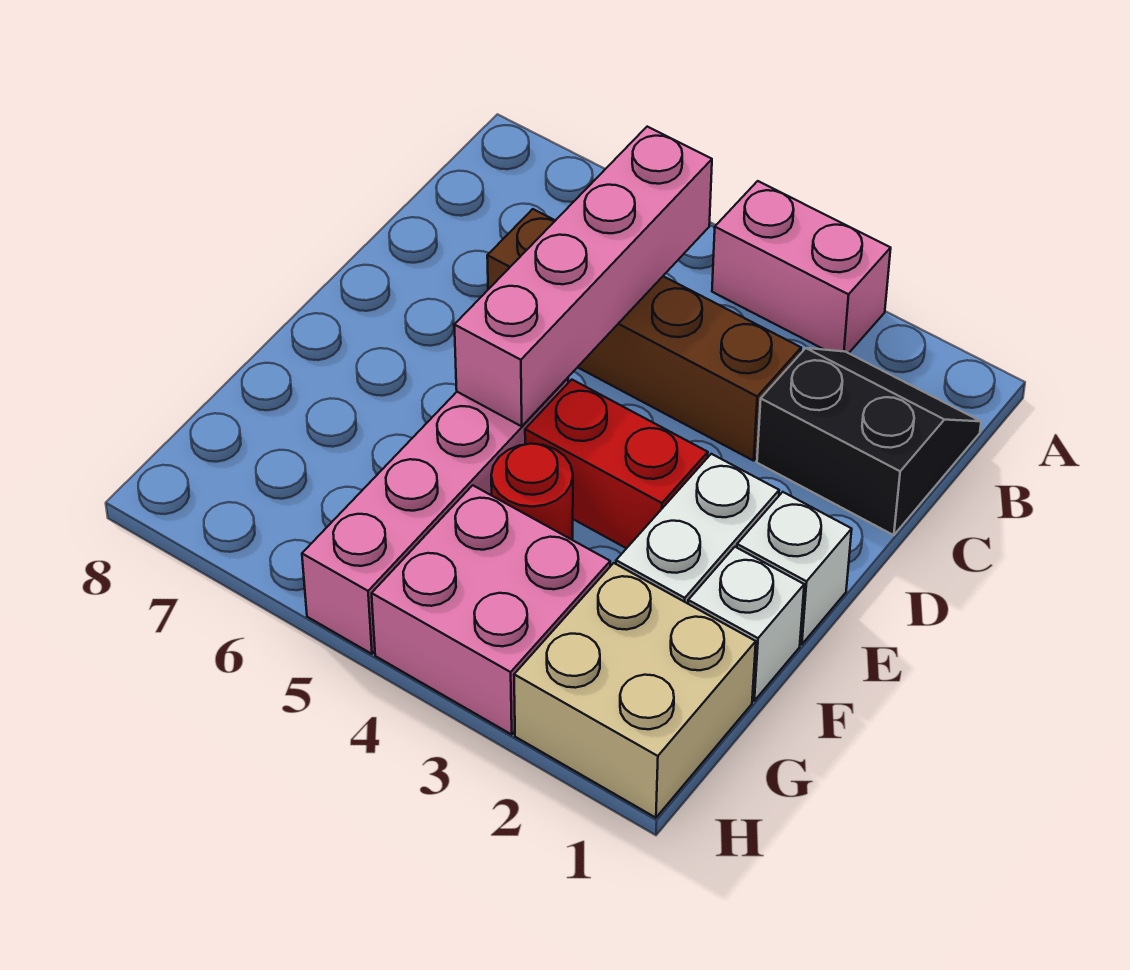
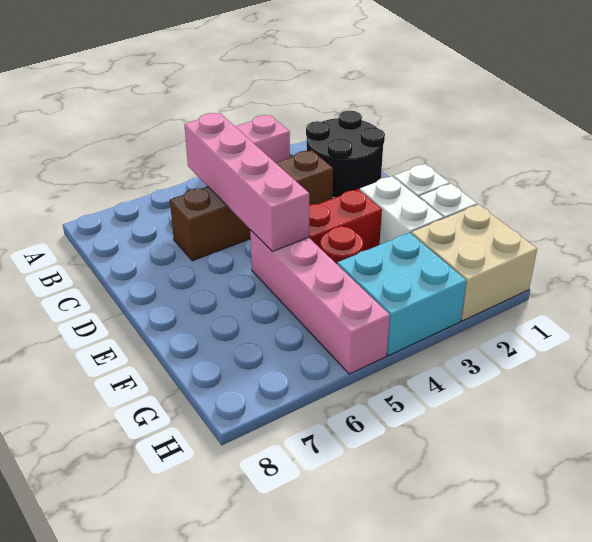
black 2x2 slope [757,348,981,535] -> black 2x2 round brick [306,111,385,198]
pink 2x2 brick [372,485,610,734] -> cyan 2x2 brick [337,233,466,356]

